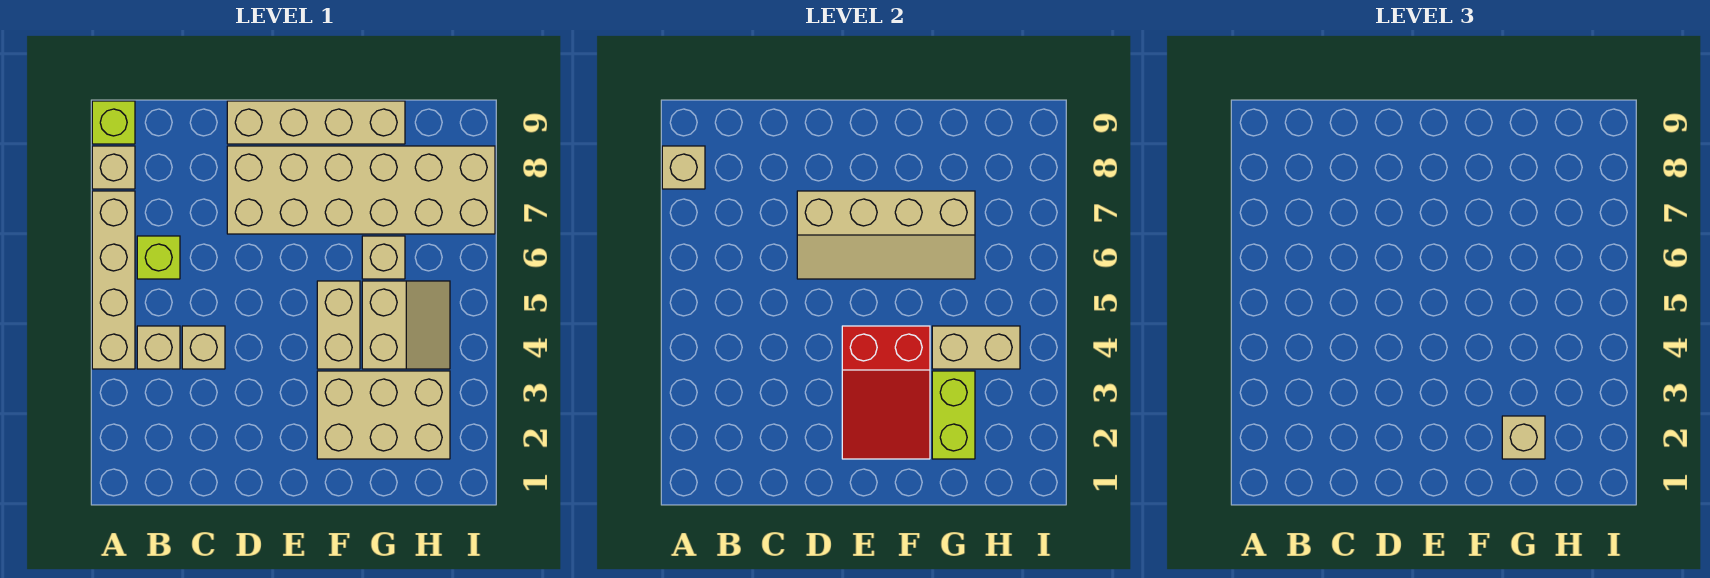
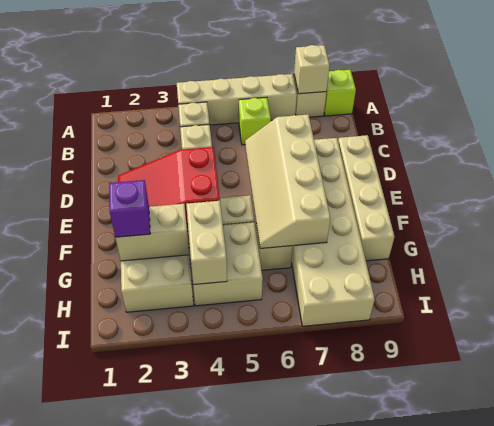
lime 1x2 brick [932,371,975,459] -> tan 1x2 brick [115,204,189,261]
tan 1x1 brick [1502,416,1545,459] -> purple 1x1 brick [109,180,150,237]
tan 2x2 slope [362,281,450,369] -> tan 2x2 brick [193,222,263,306]

